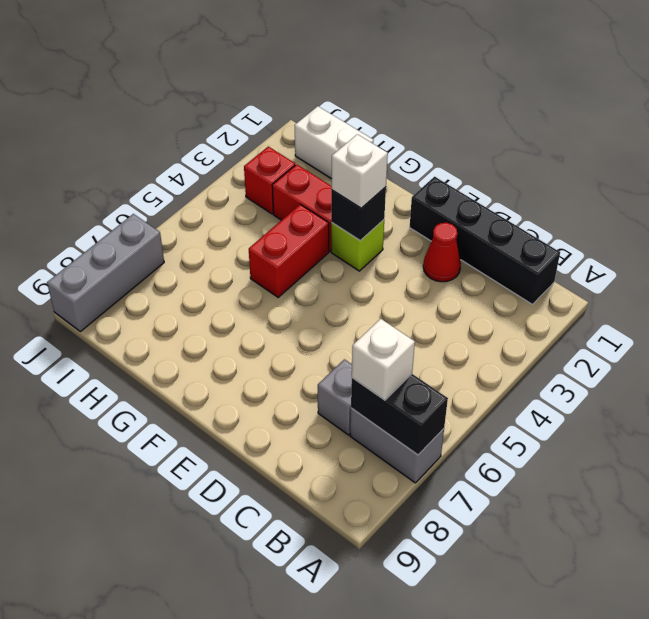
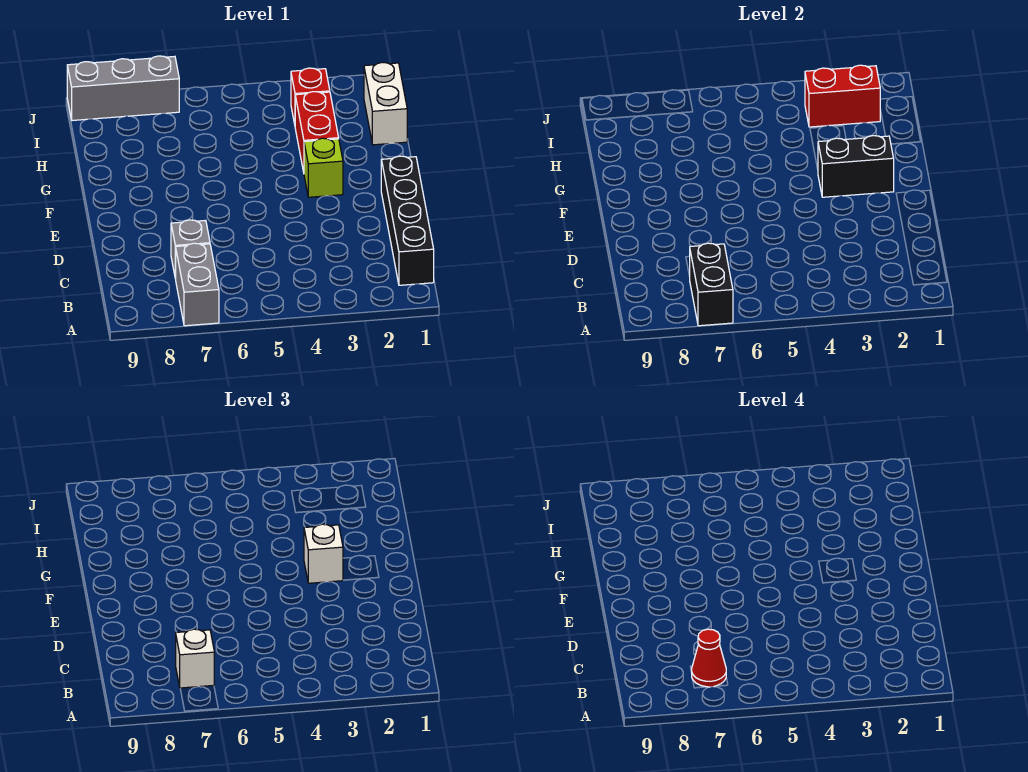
red 1x1 cone [423,223,461,282] -> red 1x1 cone moved to [692,629,726,687]
black 1x1 brick [331,187,386,241] -> black 1x2 brick [818,136,894,197]
red 1x2 brick [249,204,329,297] -> red 1x2 brick moved to [805,65,880,127]

